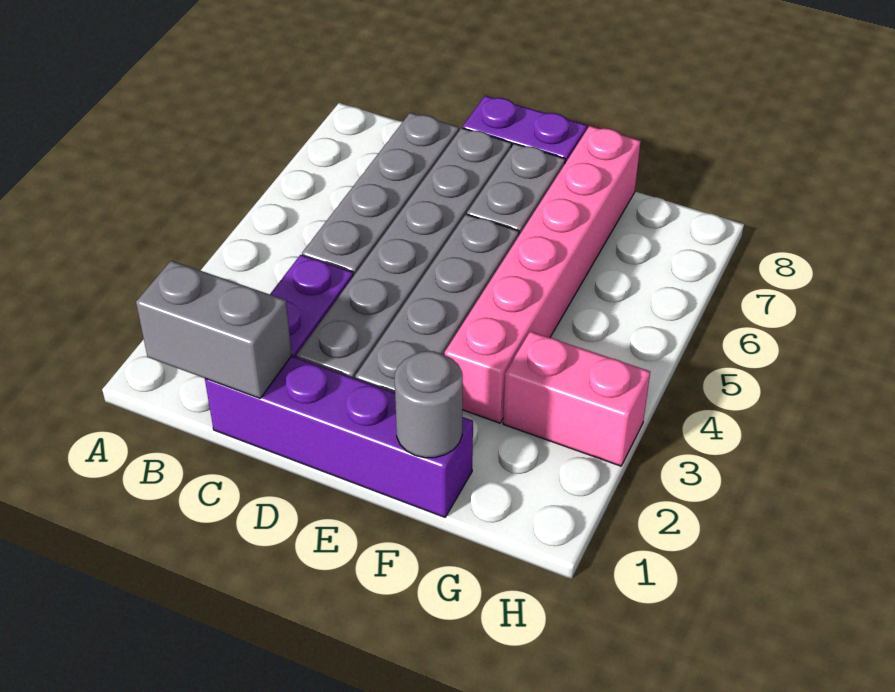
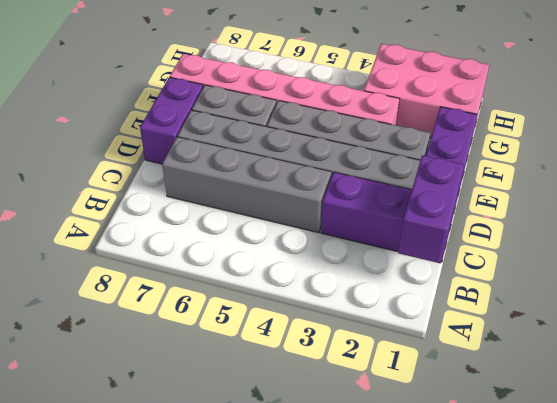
grey 1x2 brick [136,261,292,398] -> purple 1x2 brick [398,155,464,263]
grey 1x1 round brick [395,351,463,458] -> none
pink 1x2 brick [503,331,650,466] -> pink 2x3 brick [364,44,489,138]

